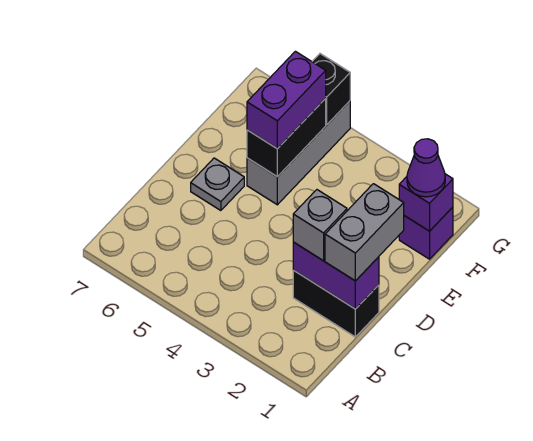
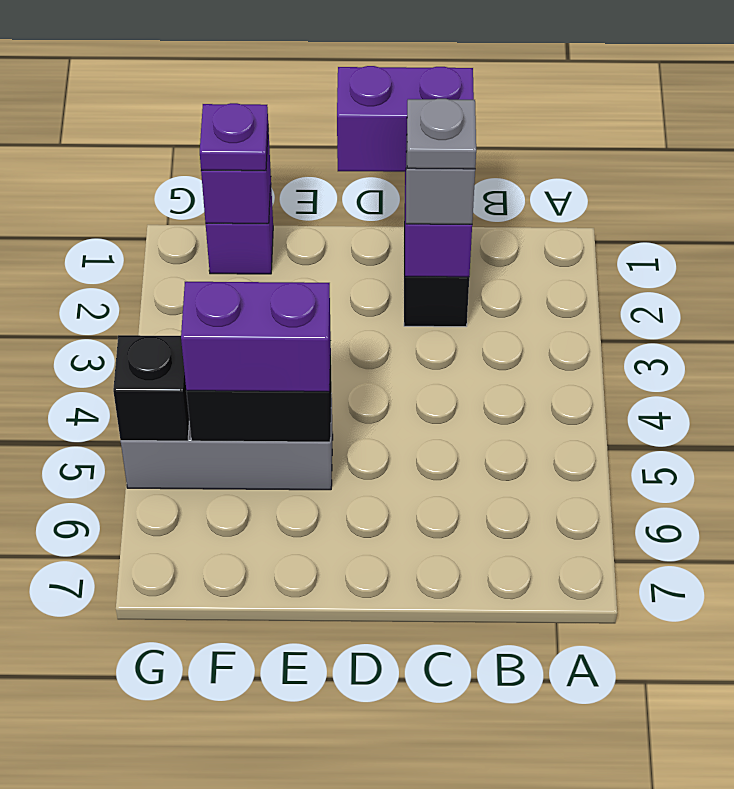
grey 1x2 brick [325,184,404,281] -> purple 1x2 brick [337,66,474,172]
grey 1x1 plate [191,158,244,211] -> grey 1x1 plate moved to [407,99,476,169]
purple 1x1 cone [407,139,445,197] -> purple 1x1 plate [200,103,268,171]

